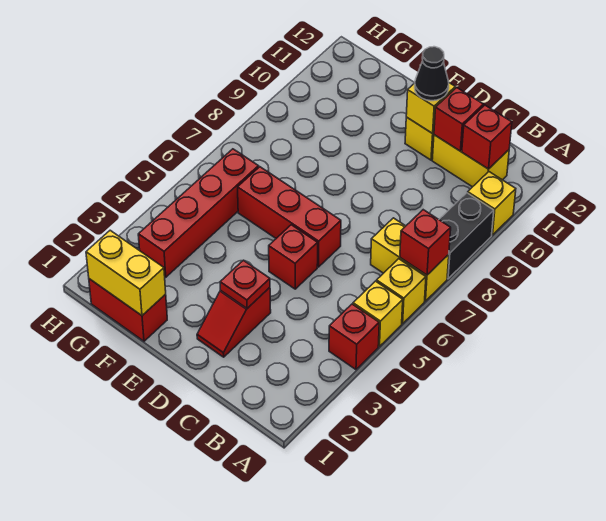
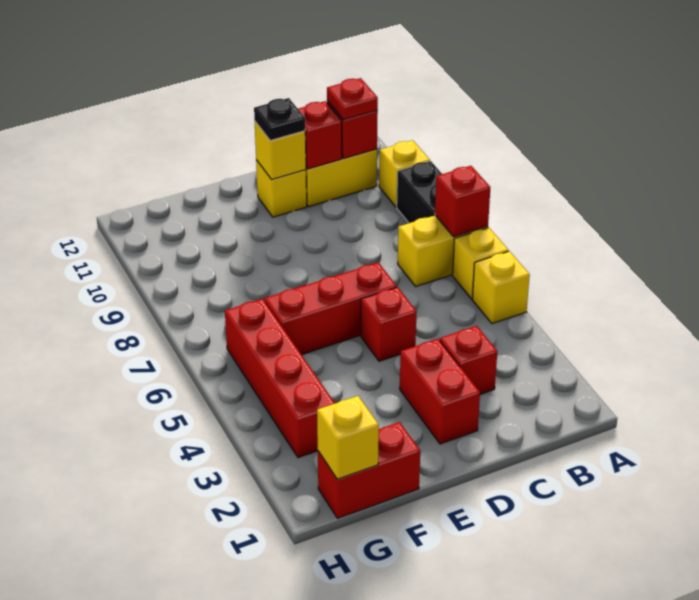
red 1x1 brick [329,304,379,370] -> red 1x1 brick moved to [440,326,497,394]
red 1x2 slope [197,288,271,357] -> red 1x2 brick [400,339,480,444]
red 1x1 plate [220,260,270,308] -> red 1x1 plate moved to [327,78,378,120]
black 1x1 cone [415,47,449,101] -> black 1x1 plate [254,98,305,141]
yellow 1x2 brick [86,230,166,315] -> yellow 1x1 brick [317,396,379,479]

